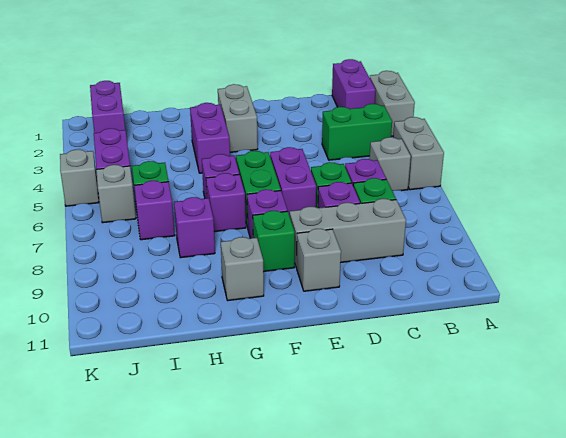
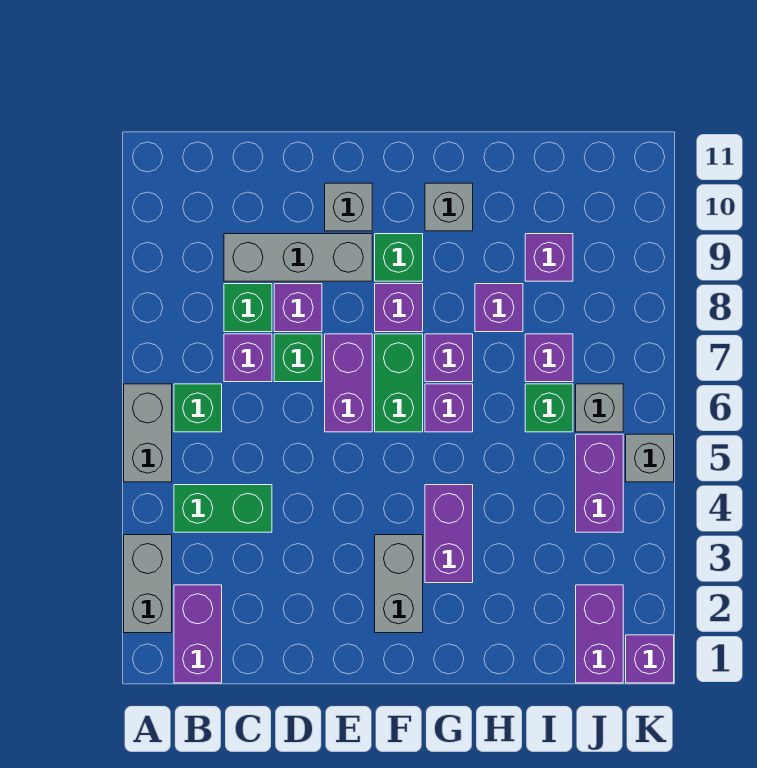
grey 1x1 brick [370,137,411,191] -> green 1x1 brick [174,384,222,432]
none -> purple 1x1 brick [525,234,573,281]
none -> purple 1x1 brick [626,635,674,683]

